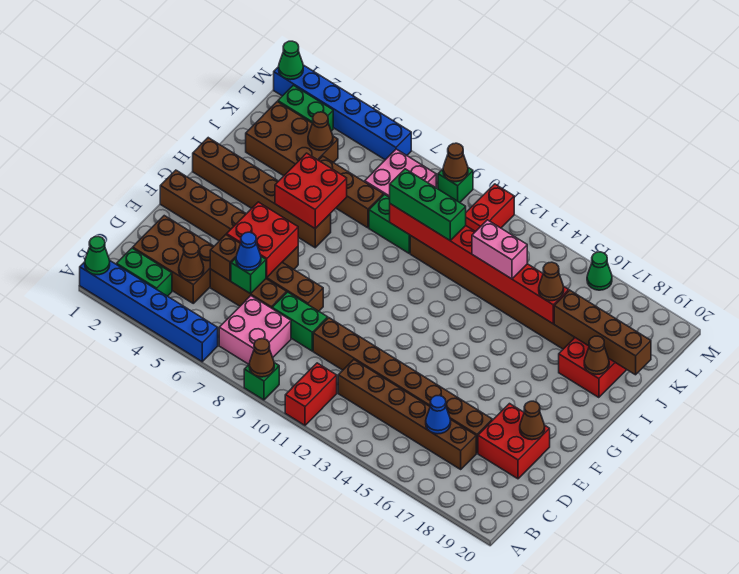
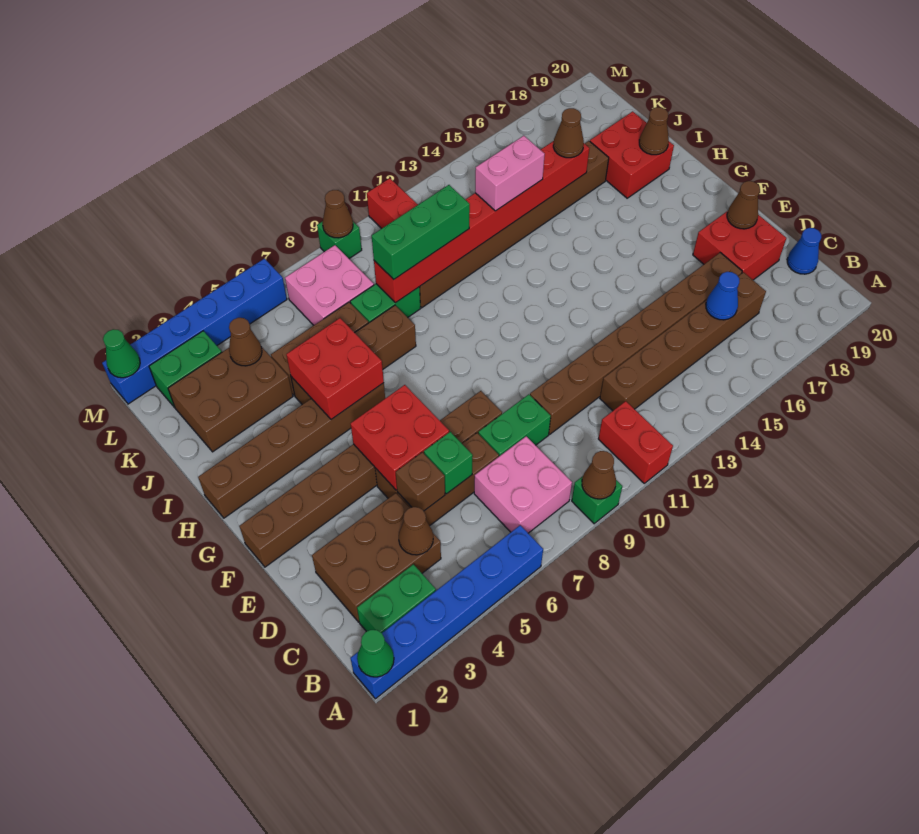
blue 1x1 cone [236,232,261,271] -> blue 1x1 cone moved to [787,228,821,274]
brown 1x4 brick [554,290,651,375] -> brown 1x4 brick moved to [291,305,416,404]
green 1x1 cone [587,252,612,290] -> none

